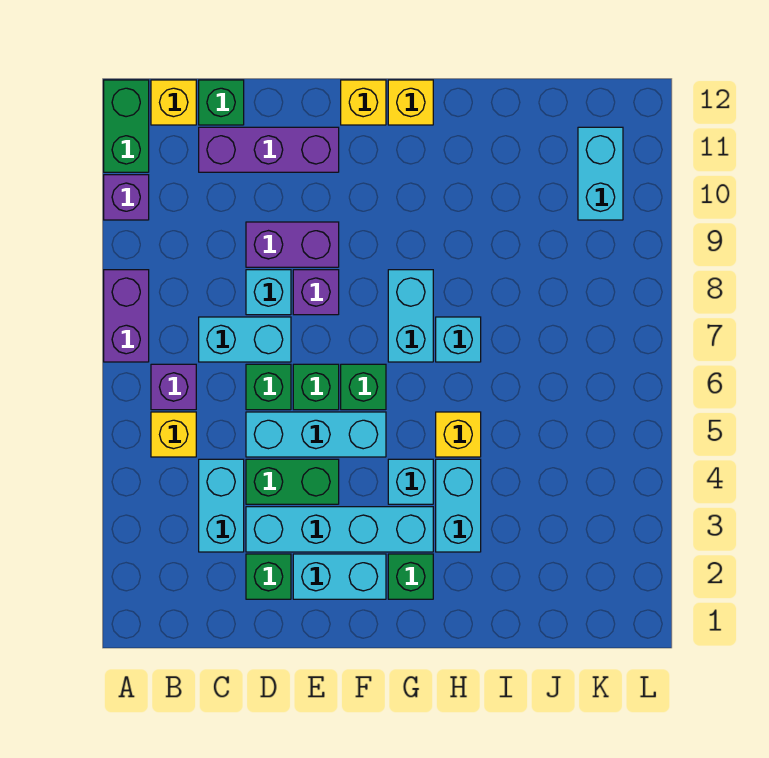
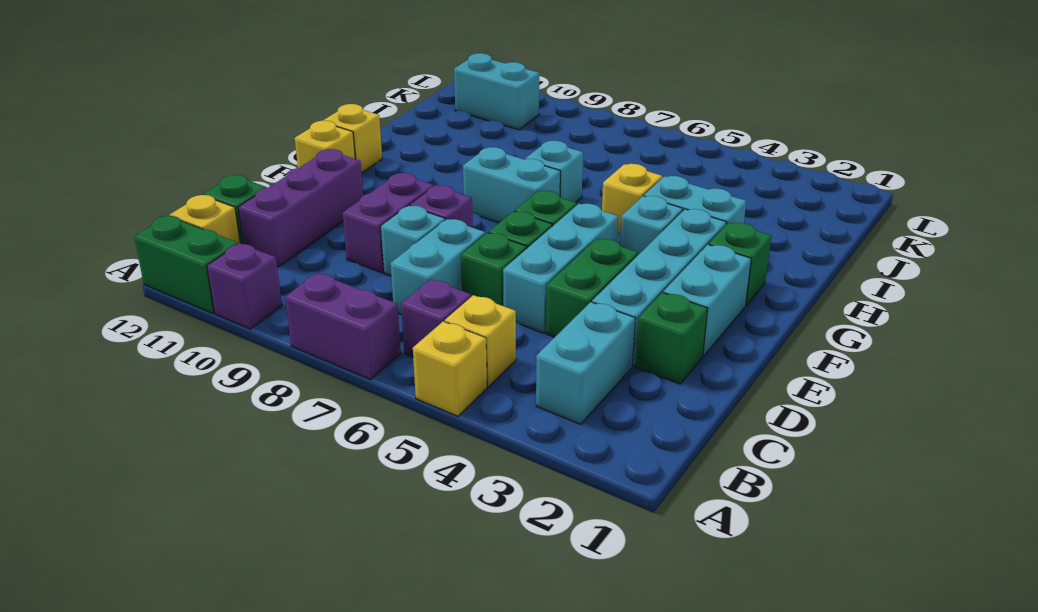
none -> yellow 1x1 brick [413,321,487,416]
cyan 1x2 brick [199,459,244,552] -> cyan 1x2 brick turned to [536,302,635,424]

